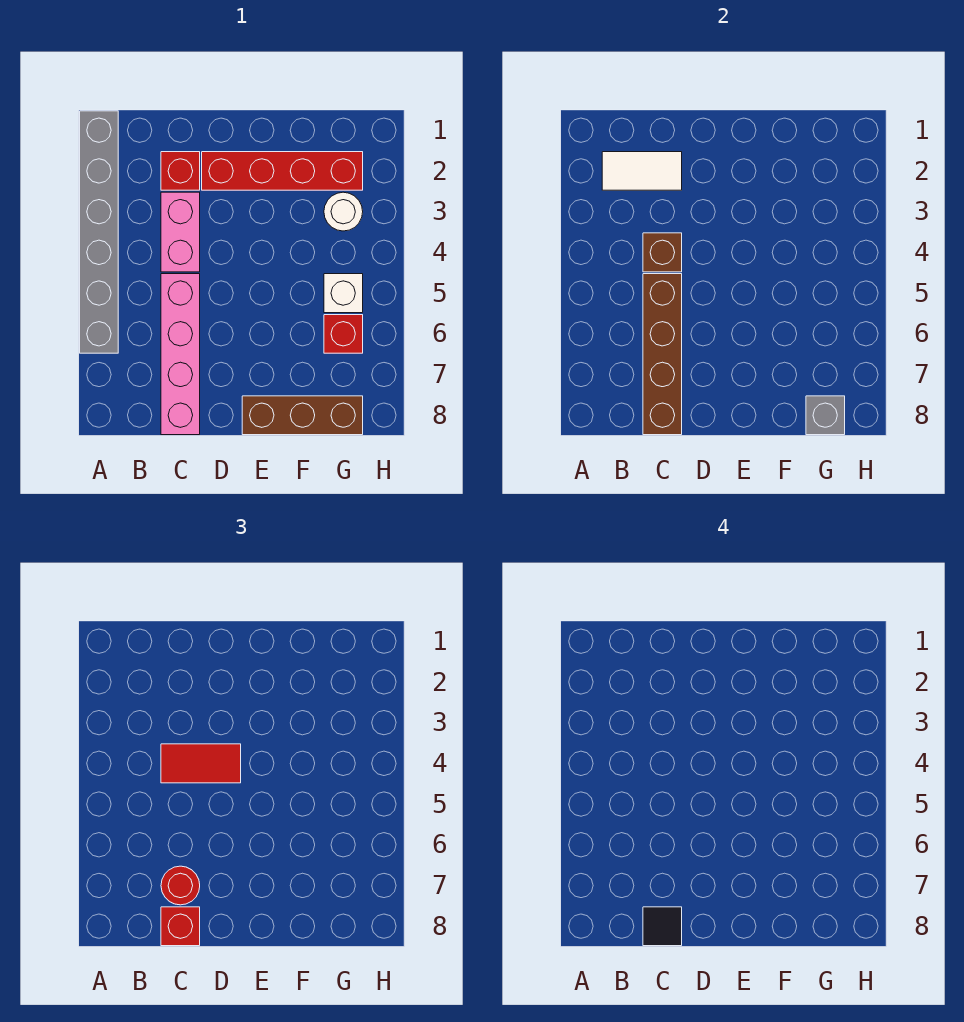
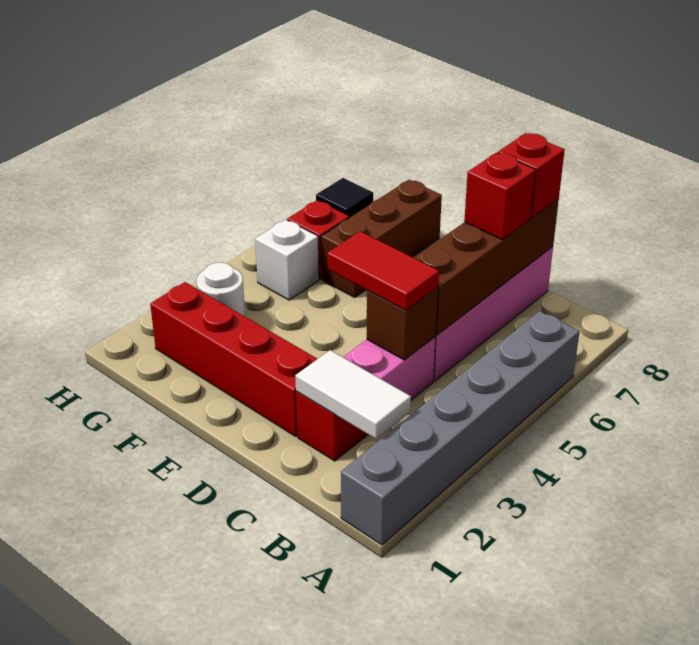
red 1x1 round brick [161,866,200,905] -> red 1x1 brick [464,153,536,240]
black 1x1 tile [643,907,682,946] -> black 1x1 tile moved to [316,178,373,218]
brown 1x3 brick [242,396,363,435] -> brown 1x3 brick turned to [321,180,442,297]
grey 1x1 brick [806,396,845,435] -> none

